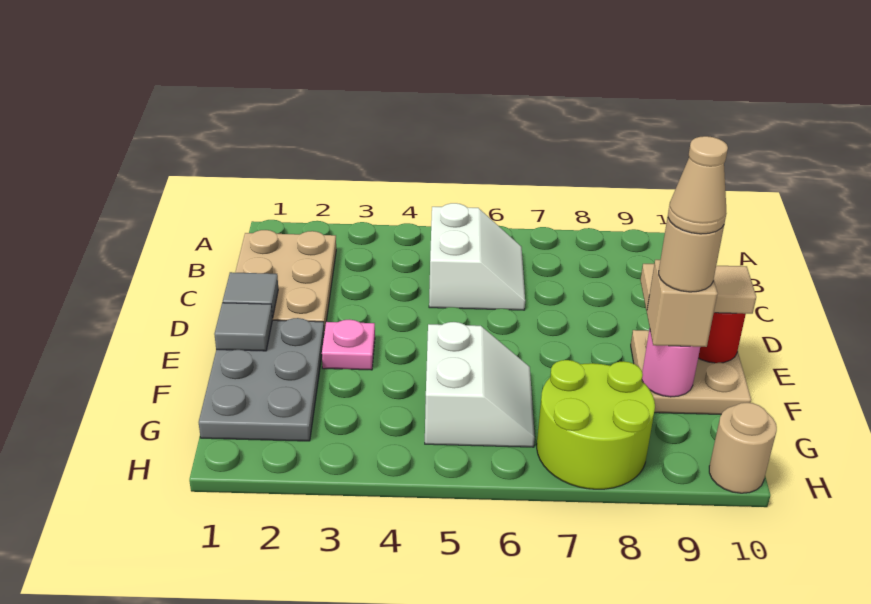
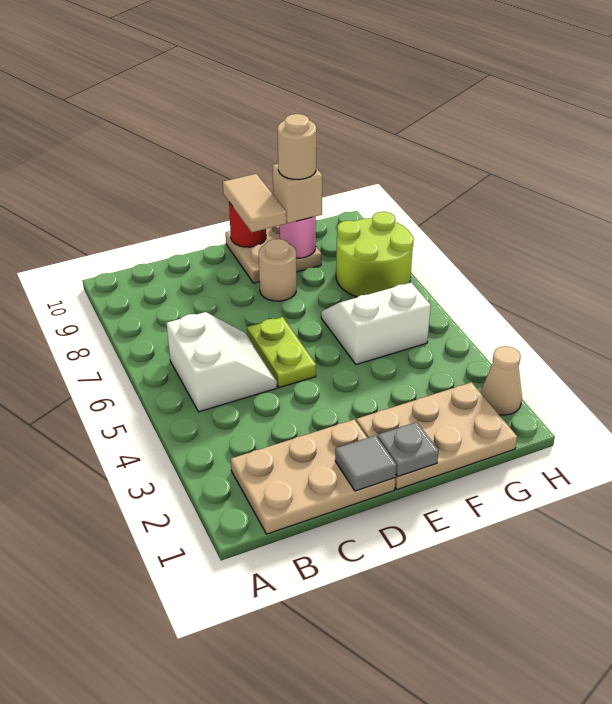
white 2x2 slope [429,203,525,310] -> white 2x2 slope turned to [167,312,277,412]
none -> lime 1x2 plate [247,317,316,388]
grey 2x3 plate [199,318,324,441] -> tan 2x3 plate [356,382,517,489]
grey 1x1 tile [214,303,272,351] -> grey 1x1 plate [378,422,438,477]
pink 1x1 plate [322,320,375,370] -> none
tan 1x1 cone [668,136,728,234] -> tan 1x1 cone moved to [480,346,522,415]
tan 1x1 round brick [709,402,777,493] -> tan 1x1 round brick moved to [259,239,296,301]

